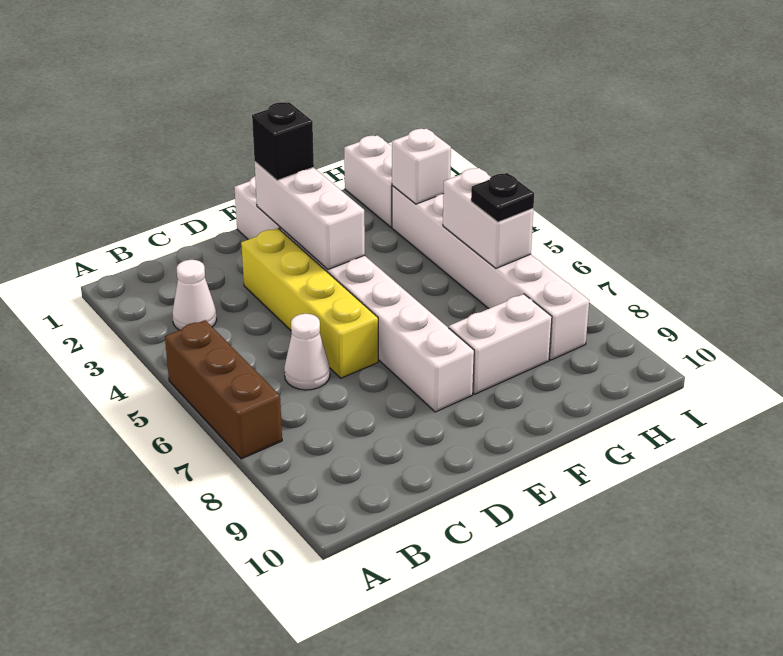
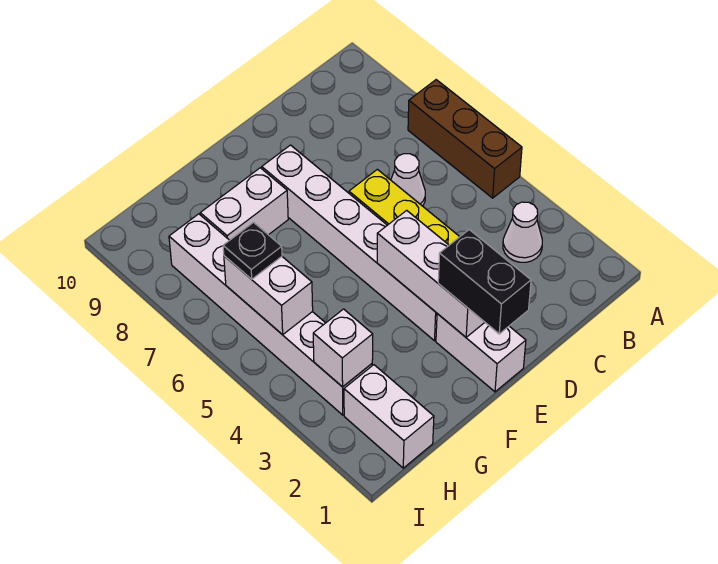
black 1x1 brick [252,102,314,180] -> black 1x2 brick [438,230,531,334]

